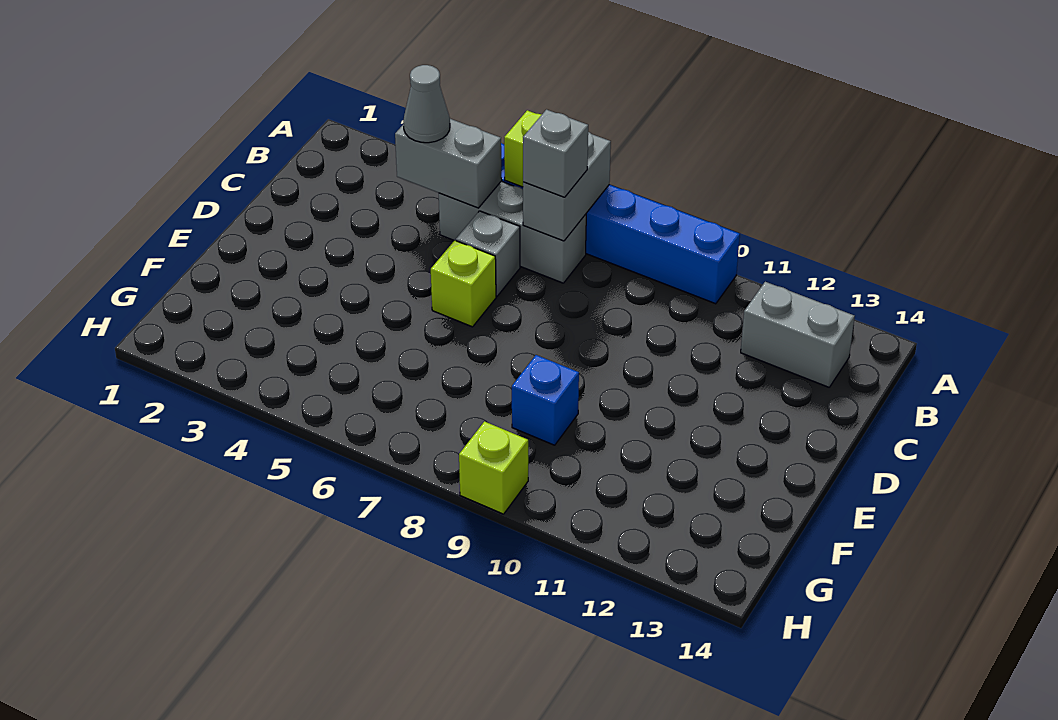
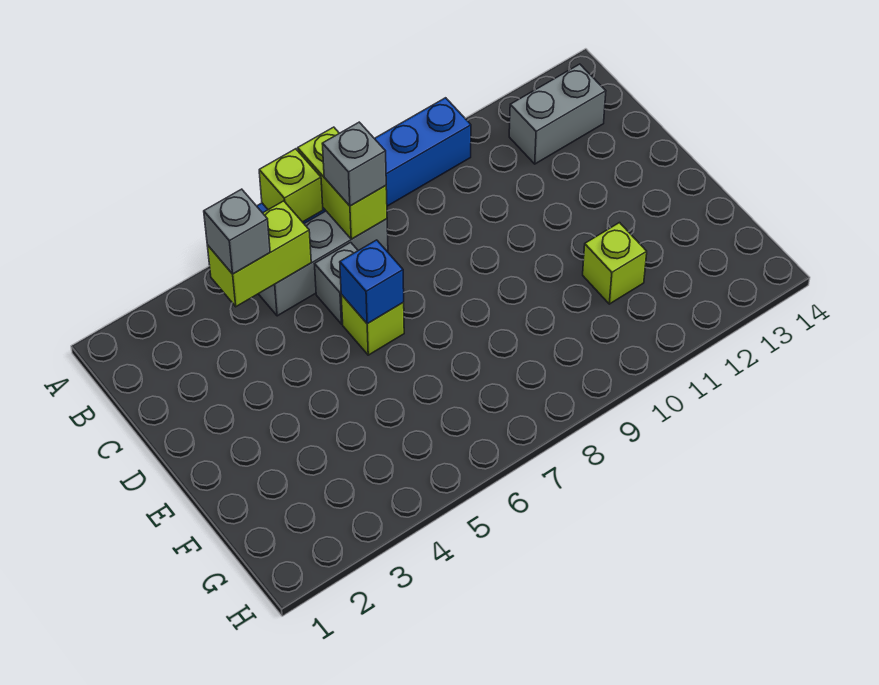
grey 1x2 brick [523,132,611,241] -> lime 1x2 brick [298,127,387,239]
grey 1x2 brick [395,119,502,208] -> lime 1x2 brick [207,201,311,307]
grey 1x1 cone [403,65,450,143] -> grey 1x1 brick [204,189,270,274]
blue 1x1 brick [512,355,579,445] -> blue 1x1 brick moved to [340,240,404,324]
lime 1x1 brick [459,422,528,514] -> lime 1x1 brick moved to [583,223,647,304]

